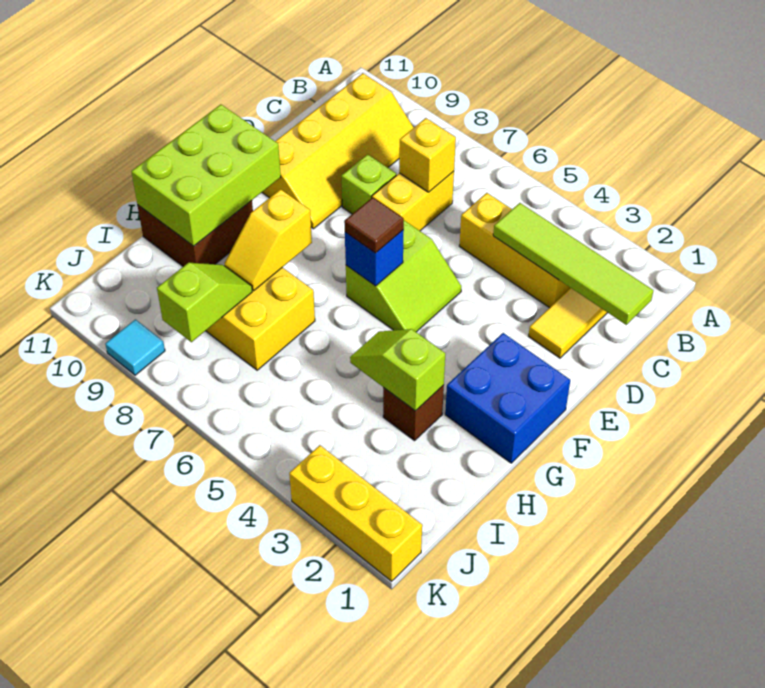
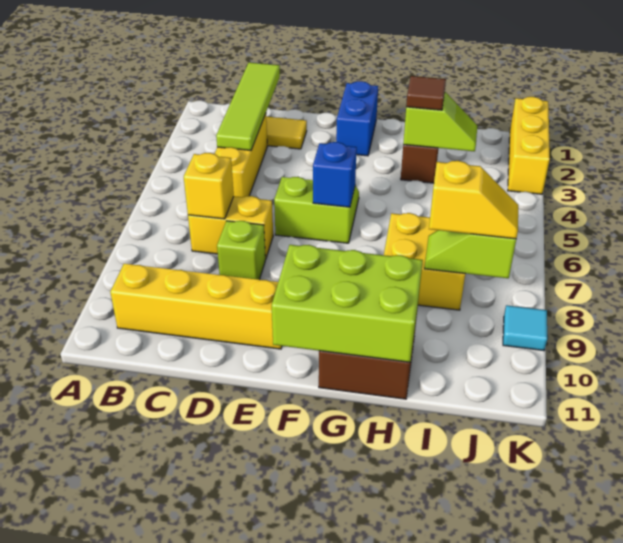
blue 2x2 brick [445,333,570,463] -> blue 1x2 brick [336,81,378,156]
brown 1x1 tile [344,197,404,253] -> brown 1x1 tile moved to [406,76,446,110]
yellow 1x2 slope [224,189,312,291] -> yellow 1x2 slope moved to [429,161,518,239]
lime 1x2 slope [350,329,445,411] -> lime 1x2 slope turned to [403,92,477,151]

